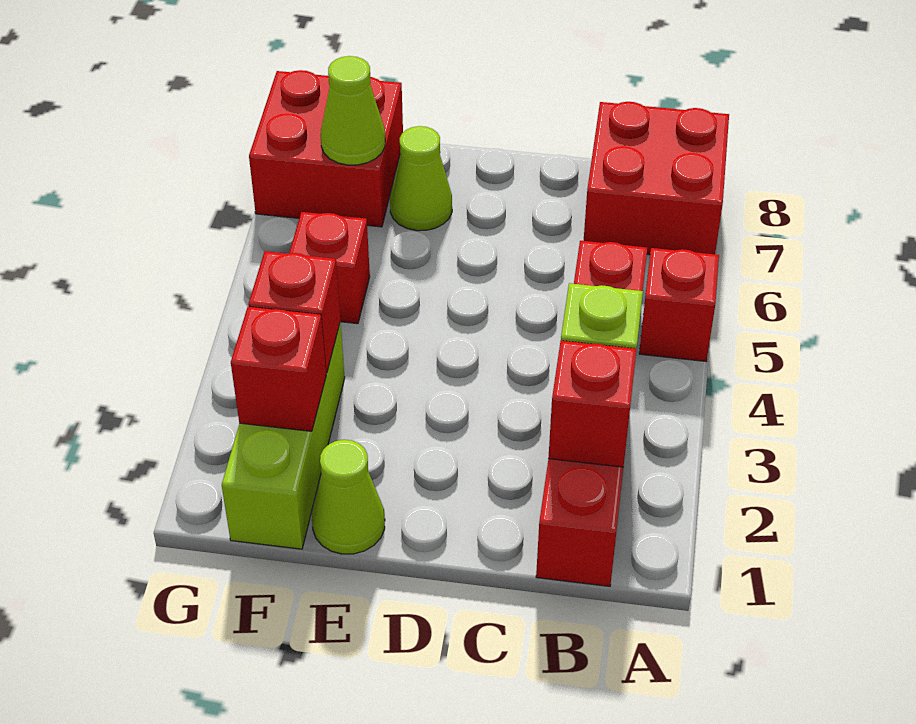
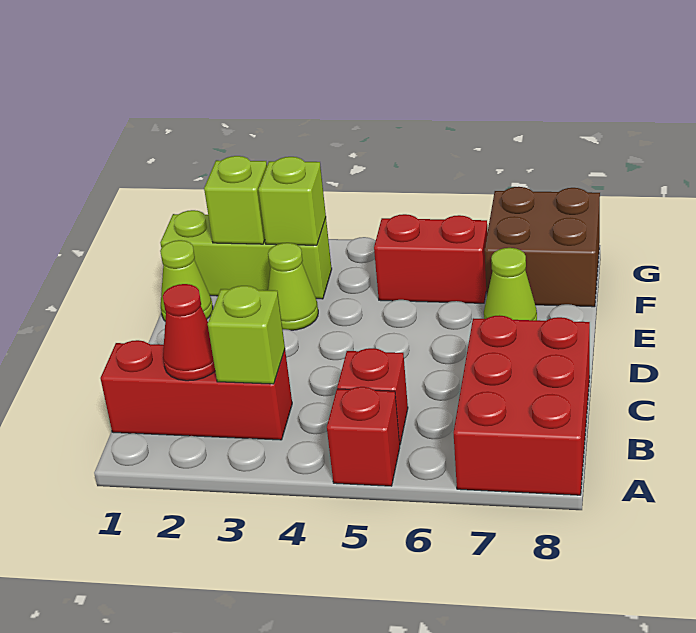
red 2x2 brick [584,102,729,255] -> red 2x3 brick [454,315,590,495]
red 1x1 brick [548,341,637,467] -> red 1x1 cone [163,284,215,381]
red 1x1 brick [231,307,326,431] -> lime 1x1 brick [204,156,267,244]
red 1x1 brick [248,251,340,373] -> lime 1x1 brick [258,157,326,245]
red 1x1 brick [289,212,370,324] -> red 1x2 brick [374,214,488,303]
red 2x2 brick [249,70,403,227] -> brown 2x2 brick [485,187,600,307]
lime 1x1 cone [321,56,385,165] -> lime 1x1 cone moved to [268,243,318,330]

